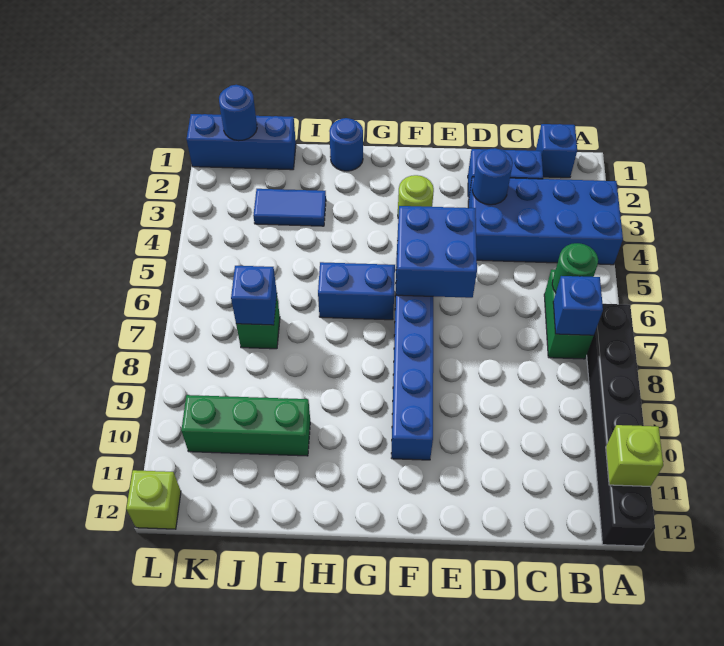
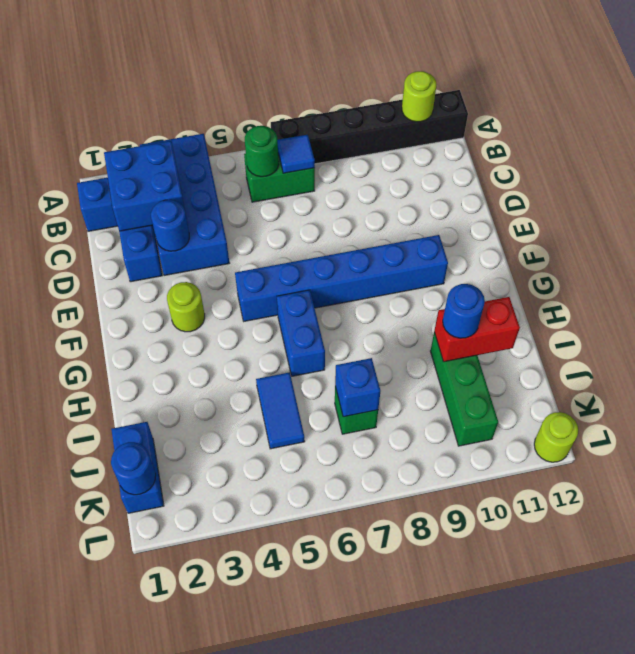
lime 1x1 brick [606,425,663,486] -> lime 1x1 round brick [402,71,437,122]
blue 1x1 brick [553,276,603,335] -> blue 1x1 tile [277,135,315,173]
blue 2x2 brick [396,206,477,298] -> blue 2x2 brick moved to [104,141,185,231]
blue 1x1 round brick [329,118,363,171] -> blue 1x1 round brick moved to [443,284,485,338]
blue 1x2 tile [253,189,326,226] -> blue 1x2 tile moved to [256,372,305,449]
none -> red 1x2 brick [434,297,520,362]
blue 1x3 brick [187,114,296,170] -> blue 1x2 brick [111,422,164,513]
lime 1x1 brick [126,470,181,529] -> lime 1x1 round brick [534,412,578,462]

